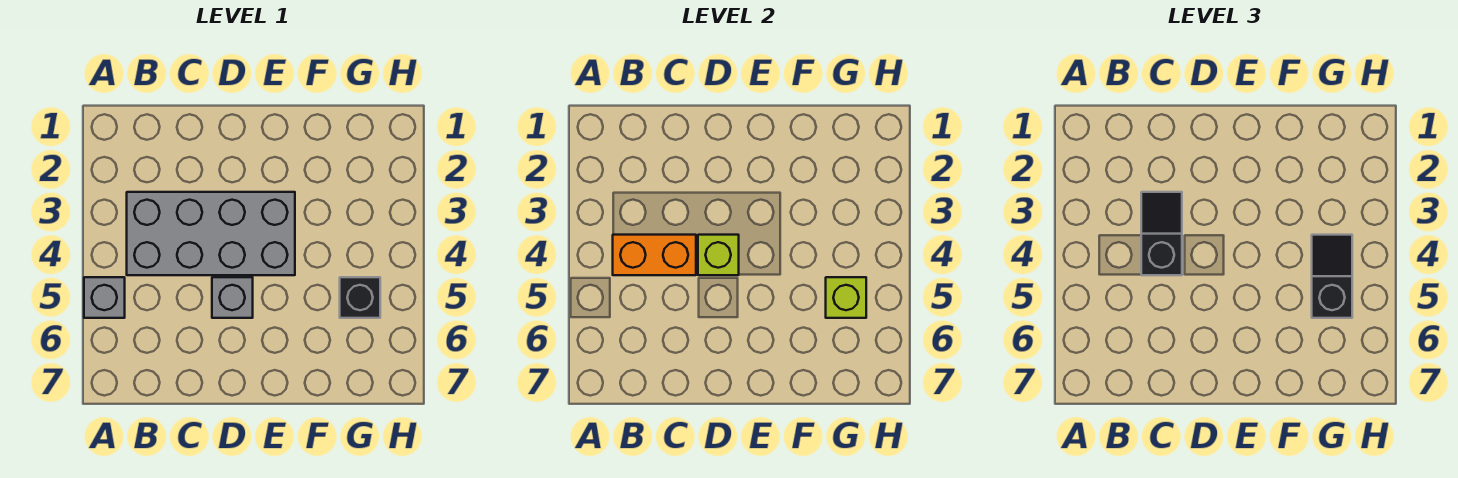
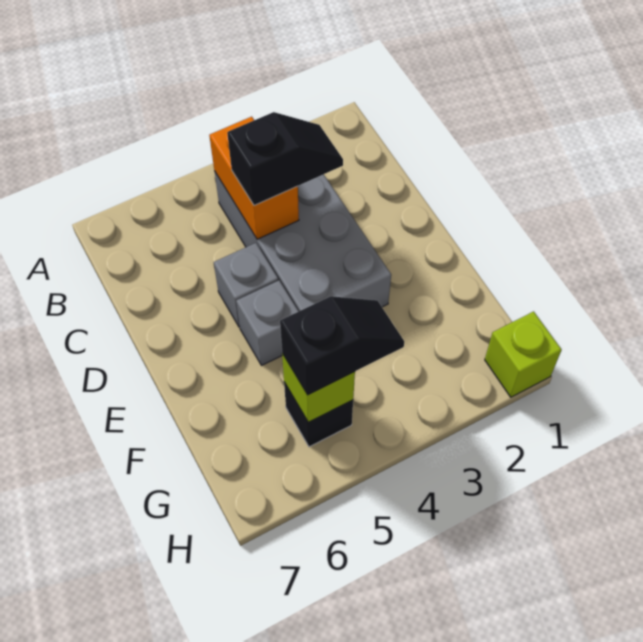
grey 1x1 brick [84,277,125,318] -> grey 1x1 brick moved to [236,280,298,366]
lime 1x1 brick [698,235,739,275] -> lime 1x1 brick moved to [485,311,562,397]

